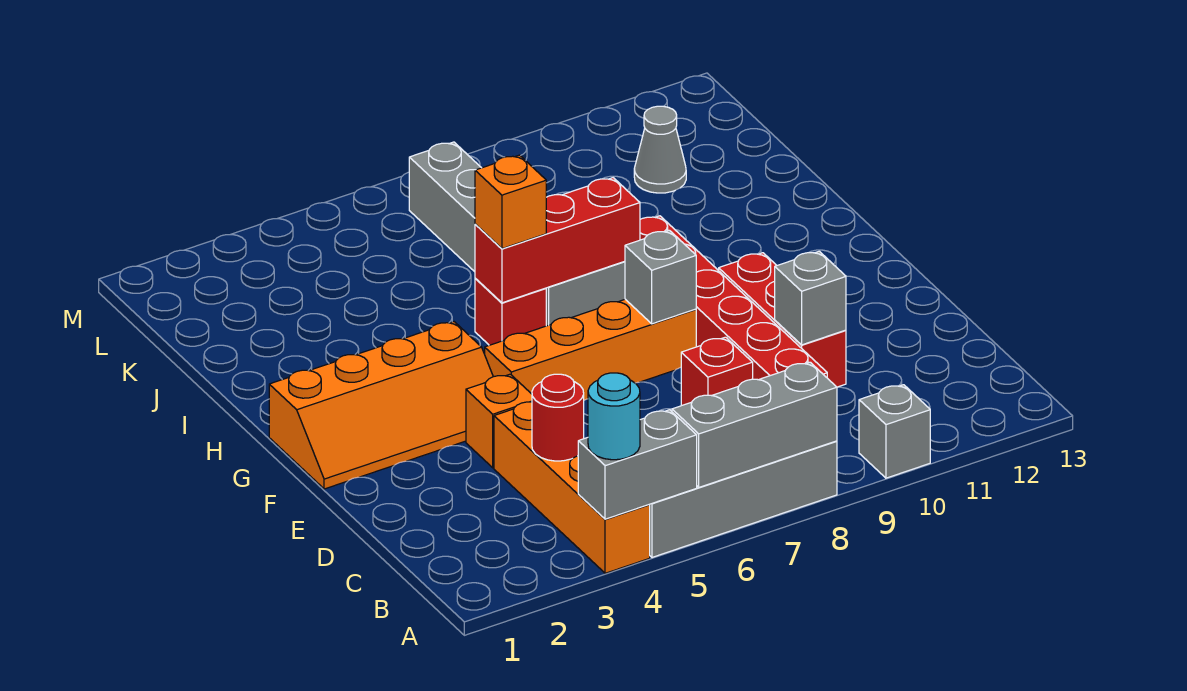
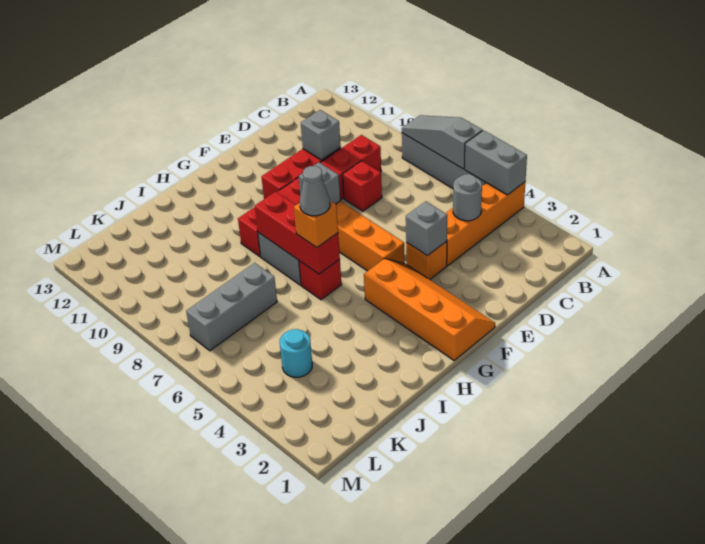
cyan 1x1 round brick [588,373,640,460] -> cyan 1x1 round brick moved to [280,329,312,377]
grey 1x3 brick [672,362,837,487] -> grey 1x3 slope [402,115,482,169]
grey 1x1 brick [859,385,930,478] -> grey 1x1 brick moved to [406,201,447,256]
red 1x1 round brick [532,374,584,461] -> grey 1x1 round brick [453,174,482,221]
grey 1x1 cone [634,106,686,193] -> grey 1x1 cone moved to [300,166,330,216]

